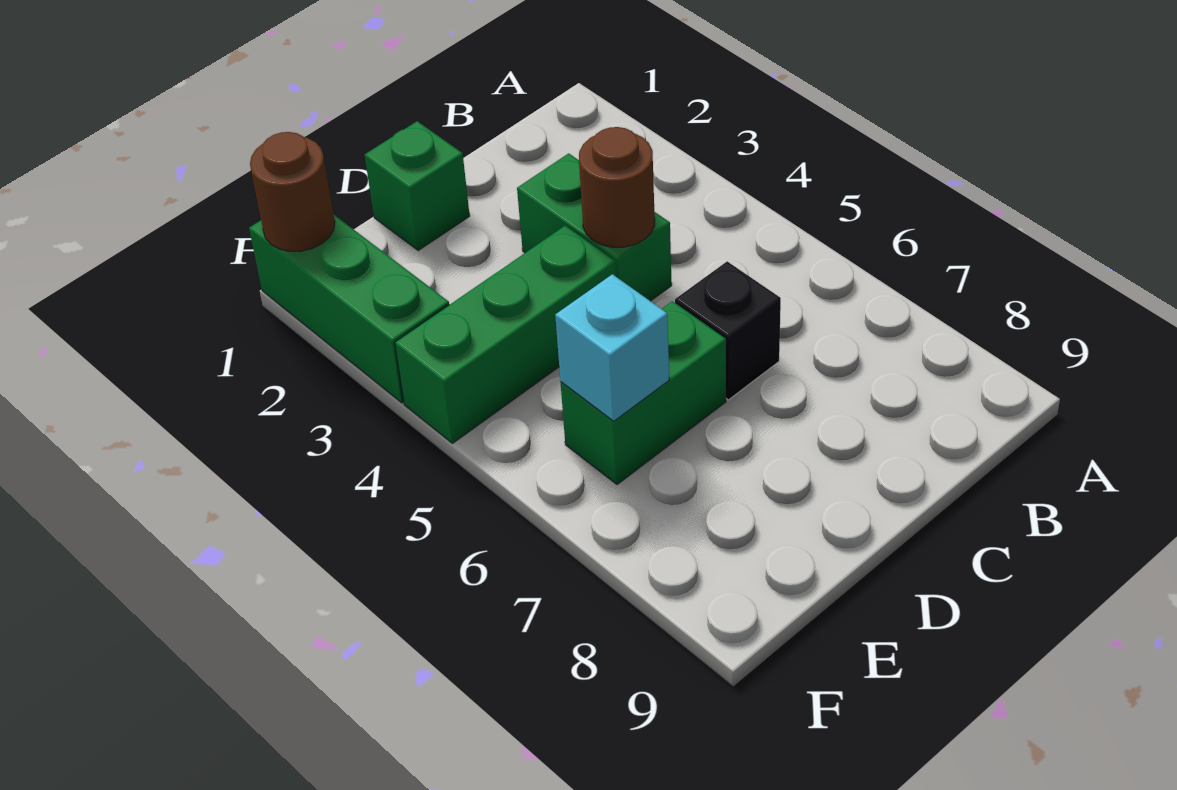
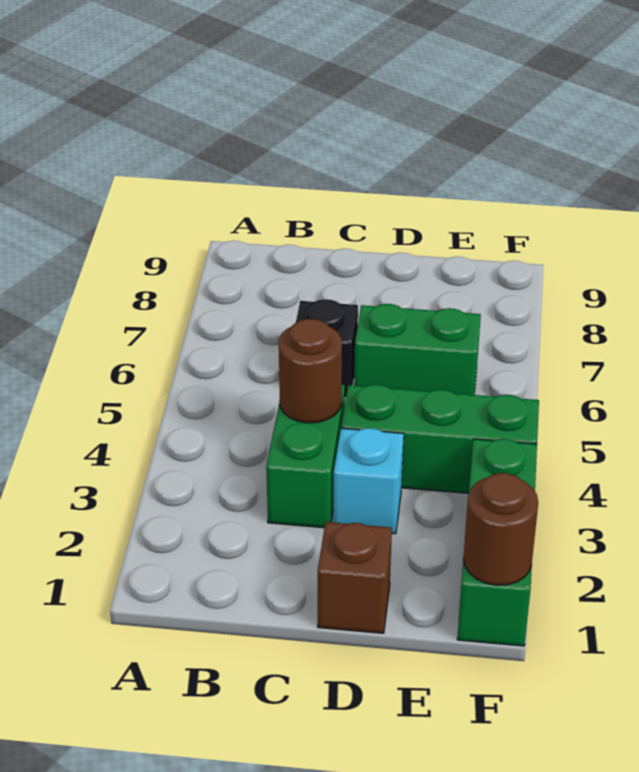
green 1x1 brick [365,121,470,251] -> brown 1x1 brick [318,522,392,633]
cyan 1x1 brick [555,274,669,421] -> cyan 1x1 brick moved to [333,428,404,534]

